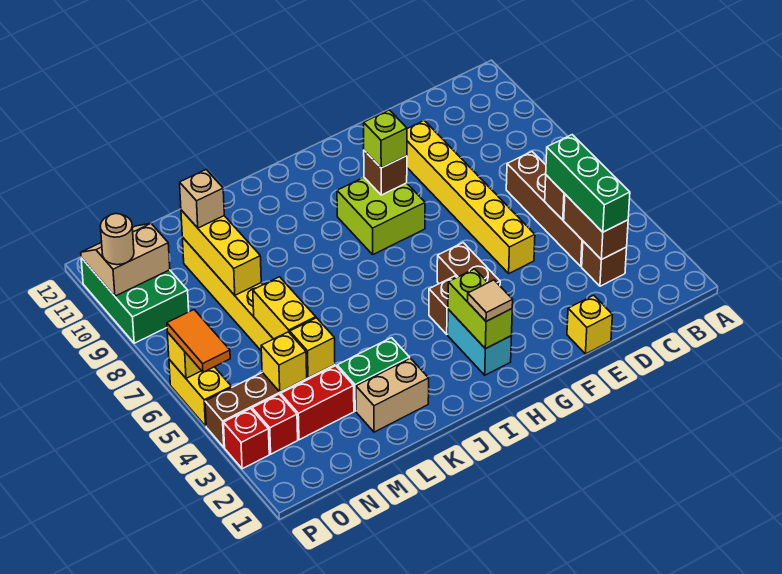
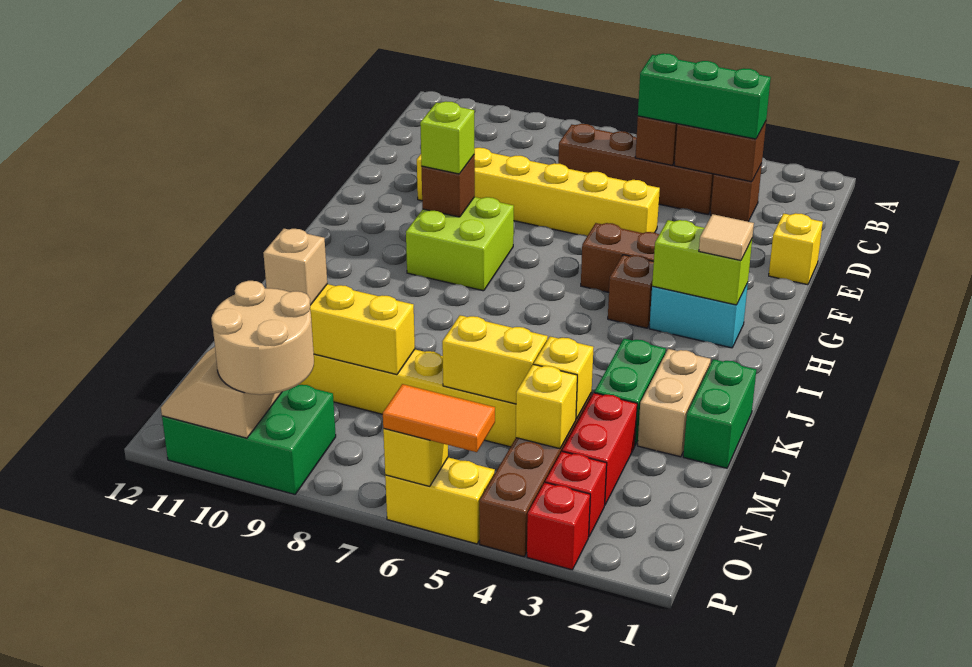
none -> green 1x2 brick [683,359,756,468]
tan 1x1 round brick [100,214,134,265] -> tan 2x2 round brick [211,281,314,395]

